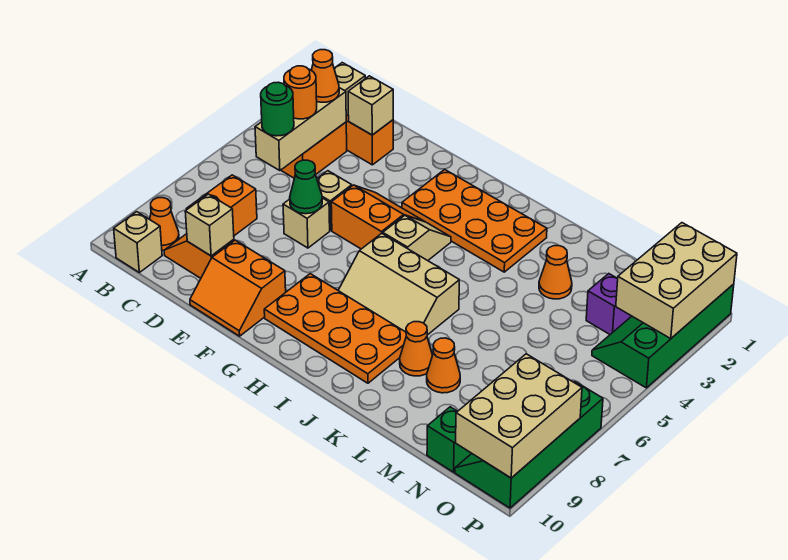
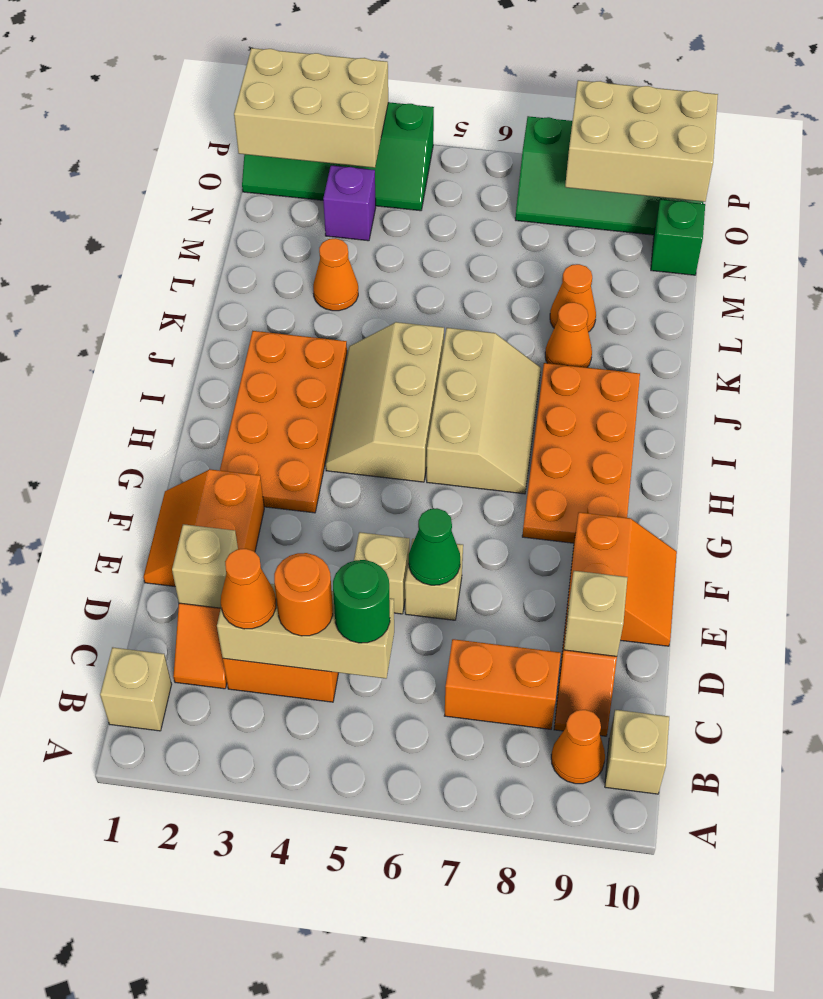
orange 2x2 slope [331,185,423,249] -> orange 2x2 slope moved to [143,469,264,586]
tan 1x2 slope [383,215,451,261] -> tan 2x3 slope [326,322,444,482]

